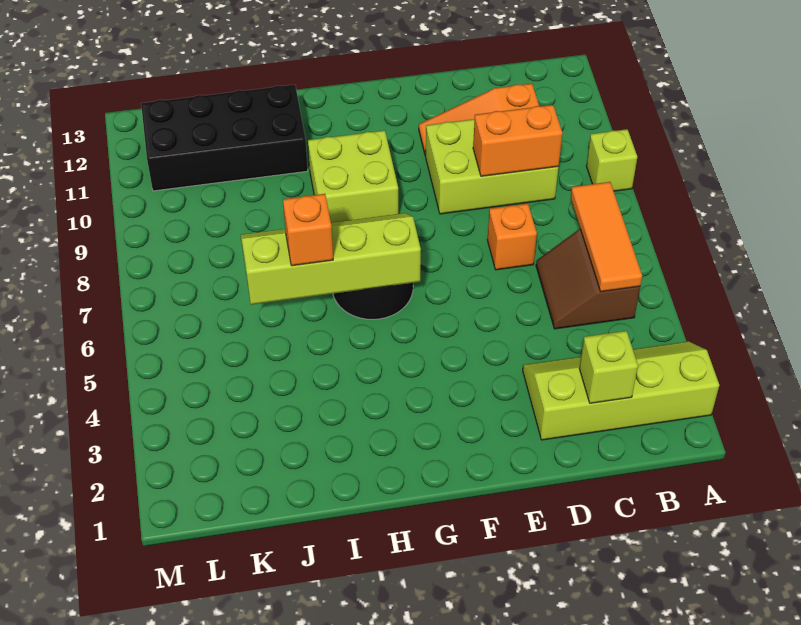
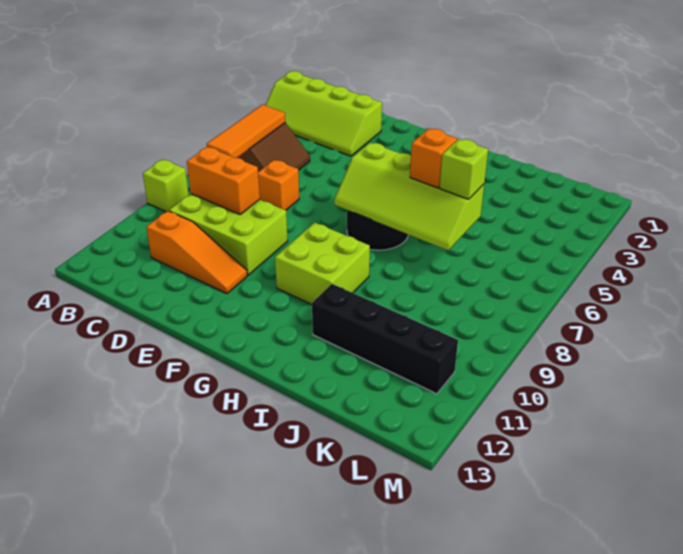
lime 1x1 brick [579,331,638,403] -> lime 1x1 brick moved to [440,139,488,199]
black 2x4 brick [141,85,308,191] -> black 1x4 brick [312,284,458,394]

